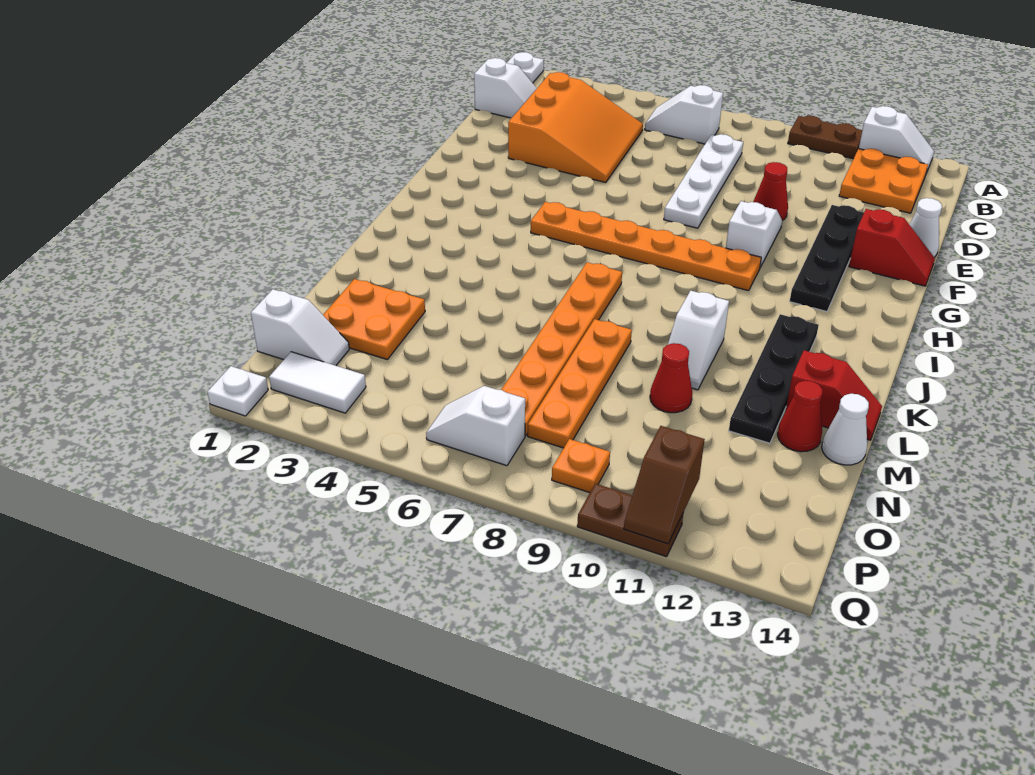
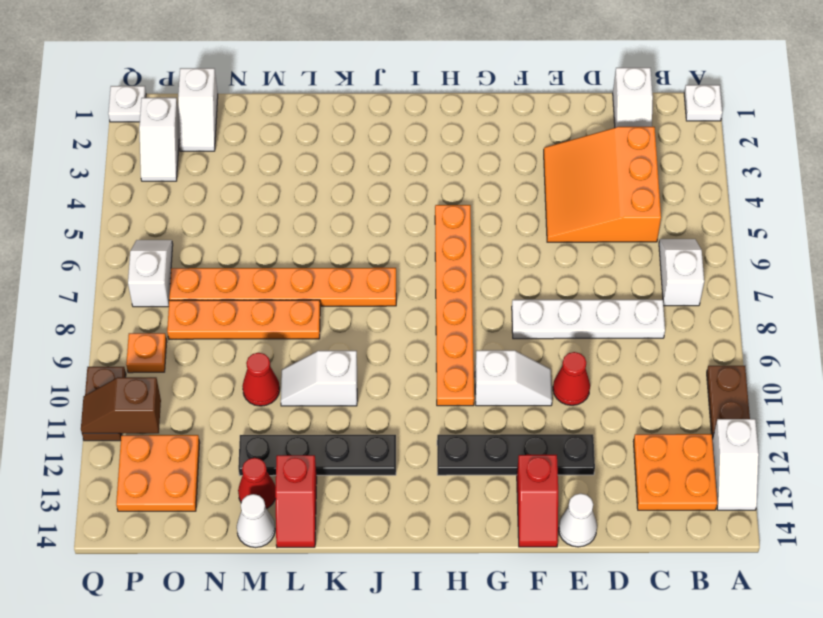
orange 3x3 slope [508,72,643,182] -> orange 3x3 slope turned to [544,127,661,242]
orange 2x2 plate [323,279,425,359] -> orange 2x2 plate moved to [116,435,200,511]
white 1x2 tile [269,352,366,413] -> white 1x2 slope [139,98,179,181]

